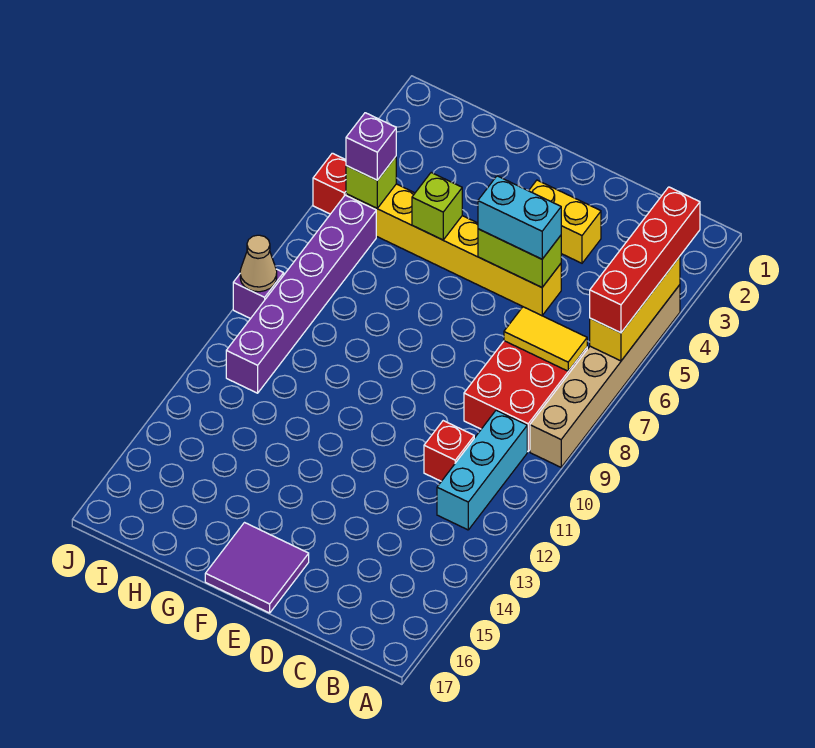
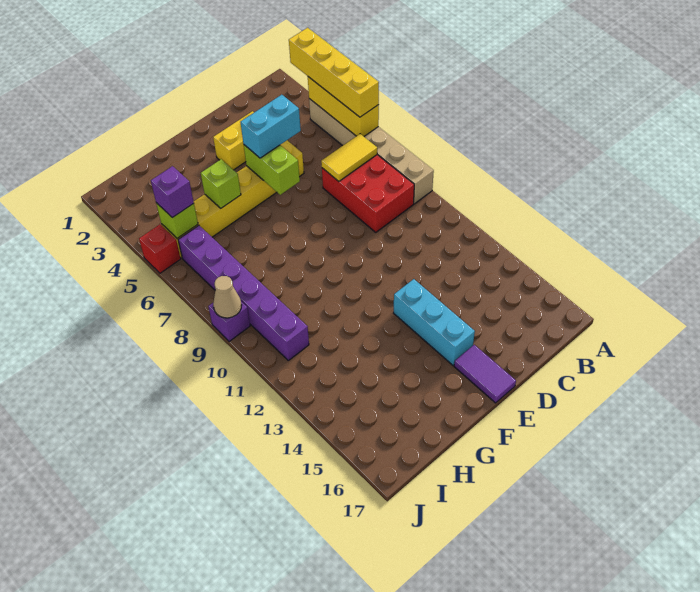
red 1x4 brick [590,187,700,333] -> yellow 1x4 brick [289,28,379,117]
cyan 1x3 brick [437,410,527,530] -> cyan 1x3 brick moved to [394,279,475,365]
red 1x1 brick [424,421,474,481] -> none
lime 1x2 brick [478,229,561,287] -> lime 1x2 brick turned to [244,145,300,195]
purple 2x2 tile [205,523,309,613] -> purple 1x2 tile [454,345,516,403]

